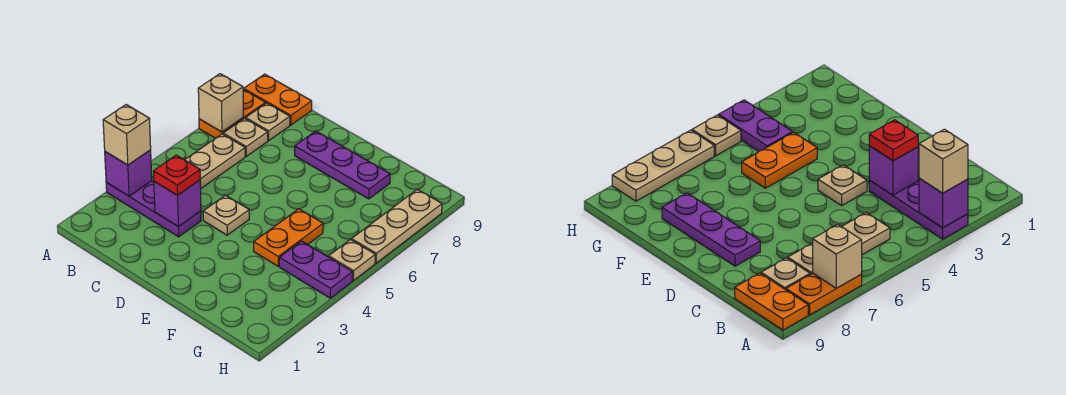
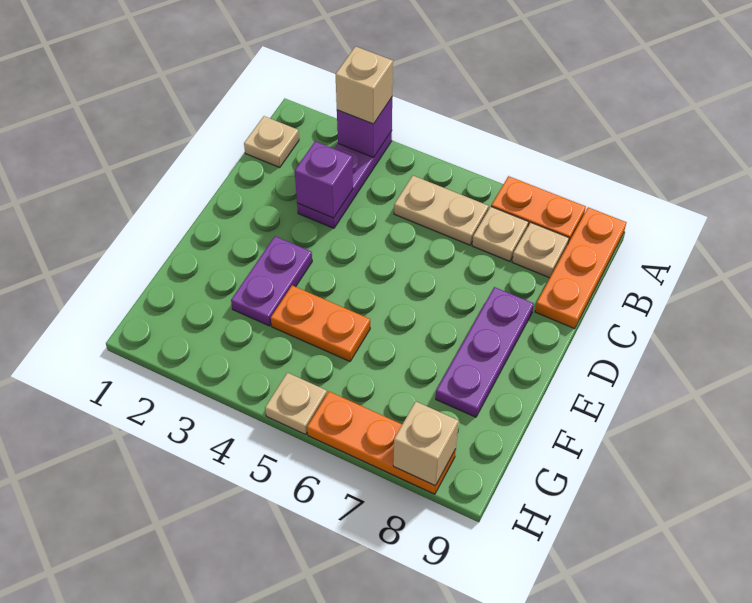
tan 1x1 brick [198,74,244,132] -> tan 1x1 brick moved to [393,401,459,486]
orange 1x2 plate [244,74,312,125] -> orange 1x3 plate [535,207,626,329]
red 1x1 plate [153,155,200,195] -> none
tan 1x1 plate [203,195,249,235] -> tan 1x1 plate moved to [244,116,299,167]
purple 1x2 plate [279,241,353,298] -> purple 1x2 plate moved to [231,236,312,326]
tan 1x3 plate [351,189,442,263] -> orange 1x3 plate [307,392,456,494]

